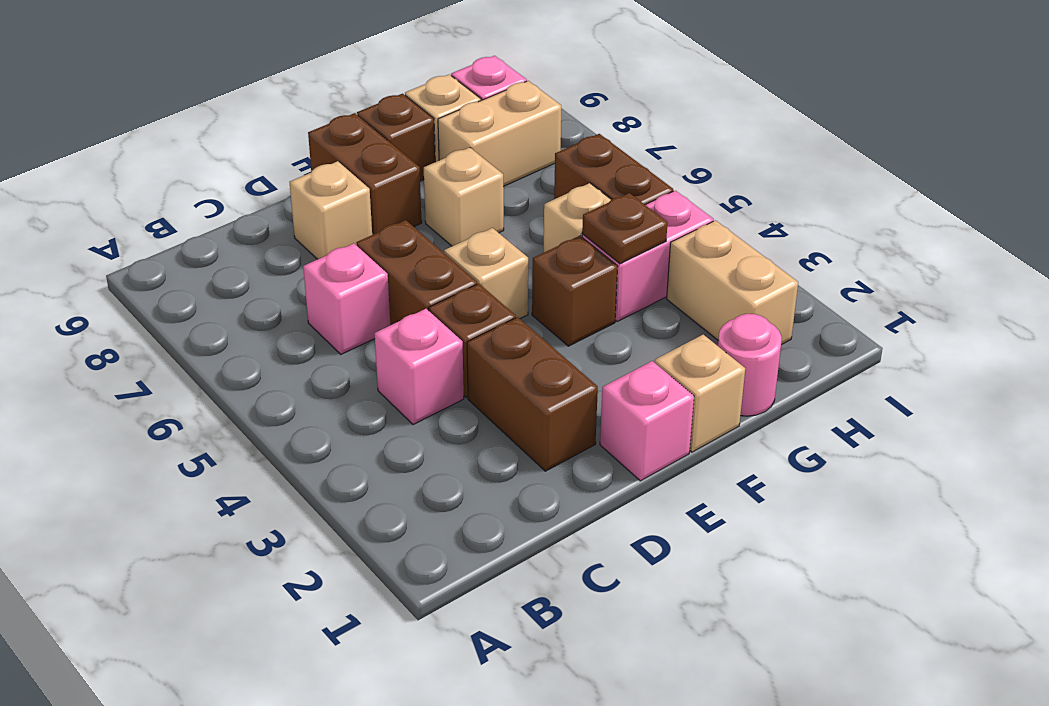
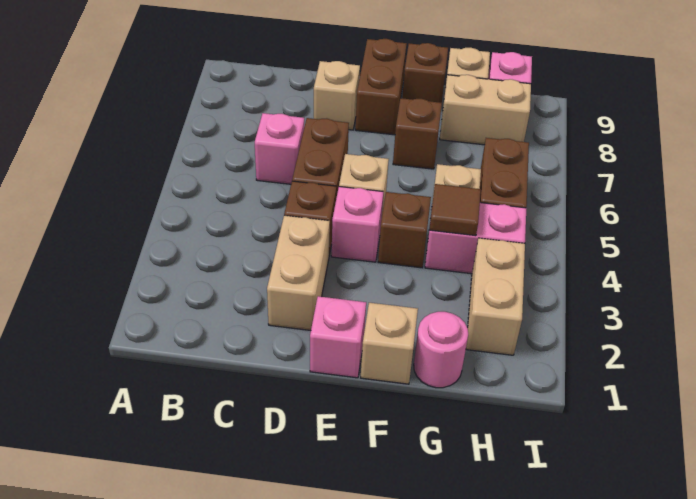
pink 1x1 brick [374,309,464,425] -> pink 1x1 brick moved to [331,187,384,262]
brown 1x2 brick [467,317,598,471] -> tan 1x2 brick [267,215,330,330]
tan 1x1 brick [424,147,504,246] -> brown 1x1 brick [393,98,442,169]
brown 1x1 plate [582,193,668,264] -> brown 1x1 tile [430,184,481,236]

